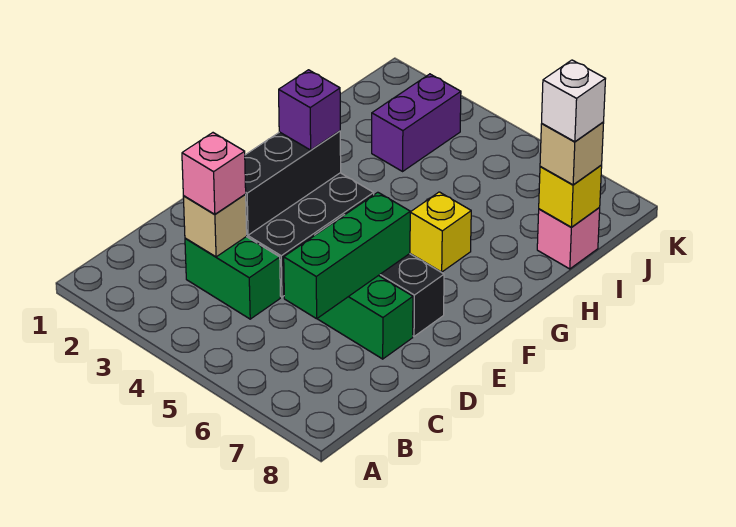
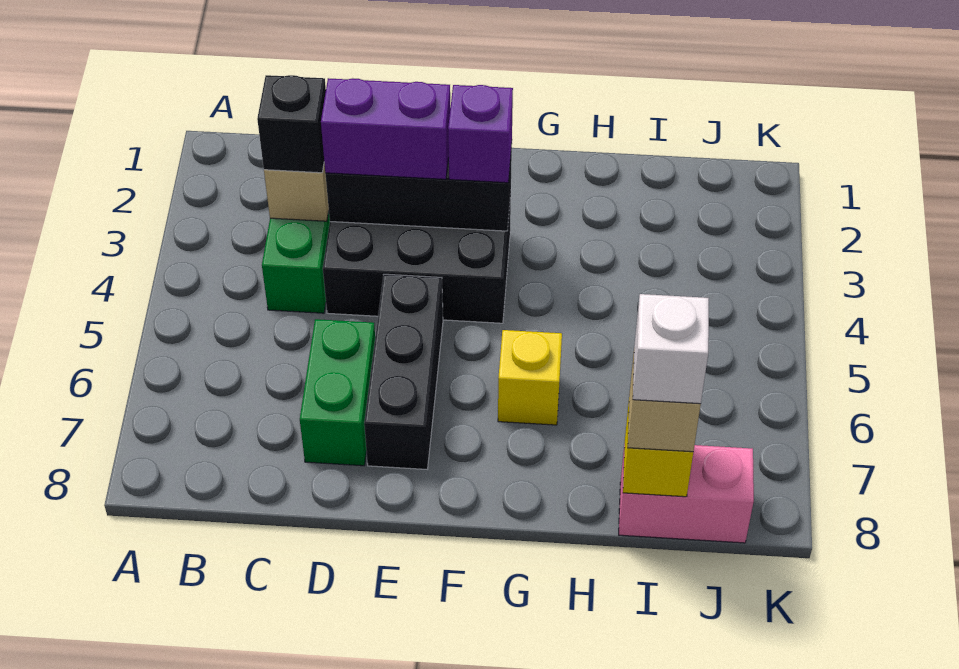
pink 1x1 brick [182,133,246,214] -> black 1x1 brick [257,75,326,173]
green 1x3 brick [284,192,410,319] -> none
purple 1x2 brick [372,74,461,171] -> purple 1x2 brick moved to [321,78,450,179]
pink 1x1 brick [537,207,600,269] -> pink 1x2 brick [619,443,754,543]

